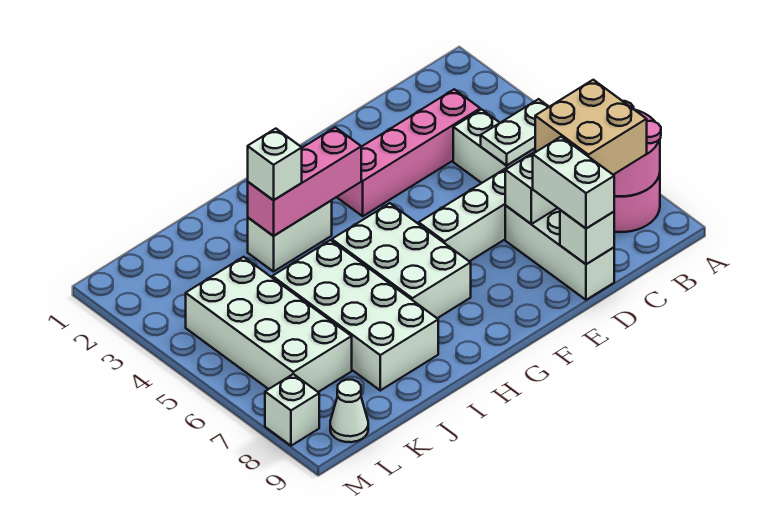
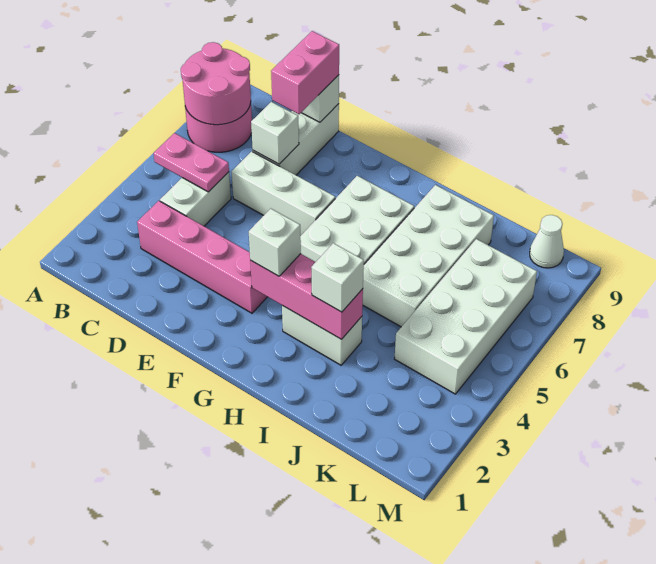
white 1x2 plate [481,99,549,165] -> pink 1x2 plate [154,133,229,192]
tan 2x2 brick [535,80,647,175] -> none
white 1x2 brick [533,137,614,229] -> pink 1x2 brick [271,31,339,114]
white 1x1 brick [265,374,319,446] -> white 1x1 brick moved to [249,209,301,276]

